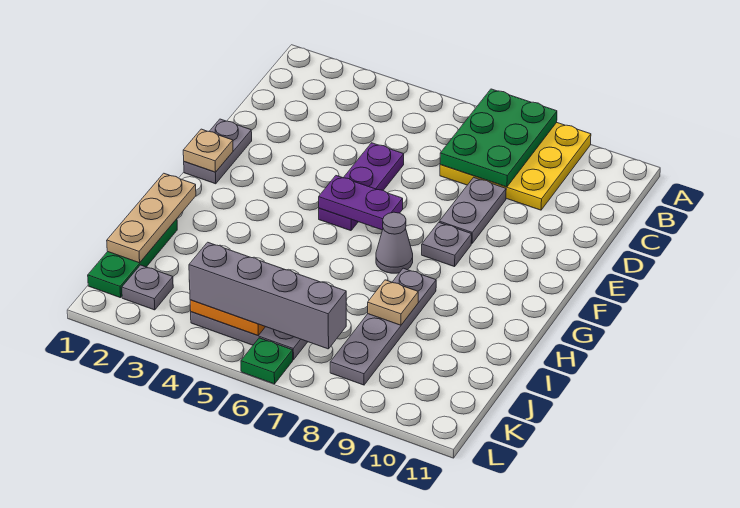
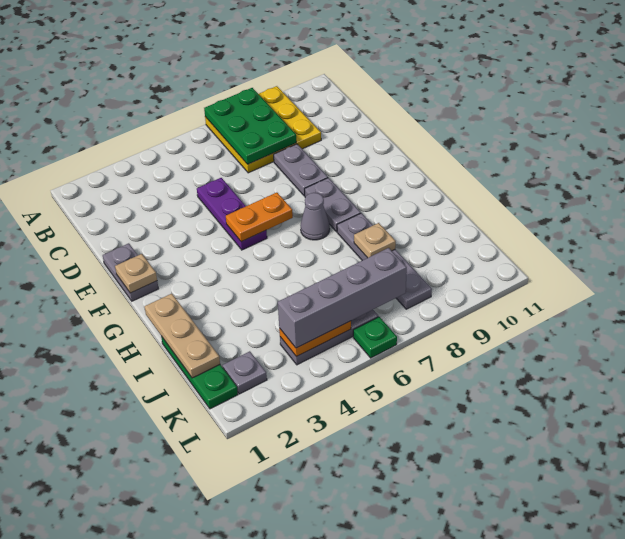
purple 1x2 plate [319,176,403,230] -> orange 1x2 plate [226,193,293,242]
grey 1x1 plate [422,223,472,267] -> grey 1x2 plate [305,178,361,232]

